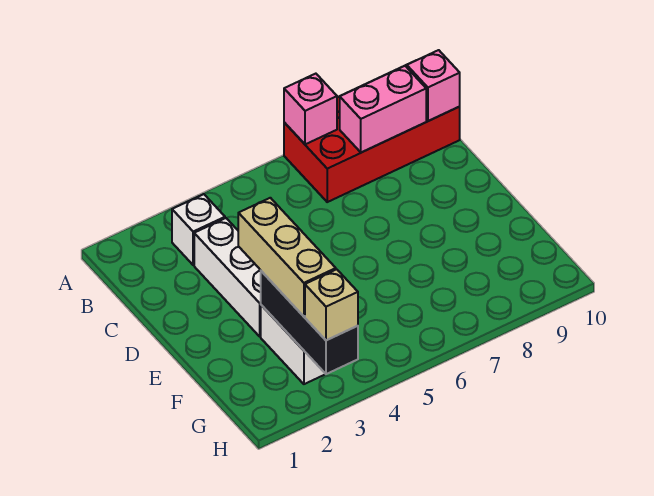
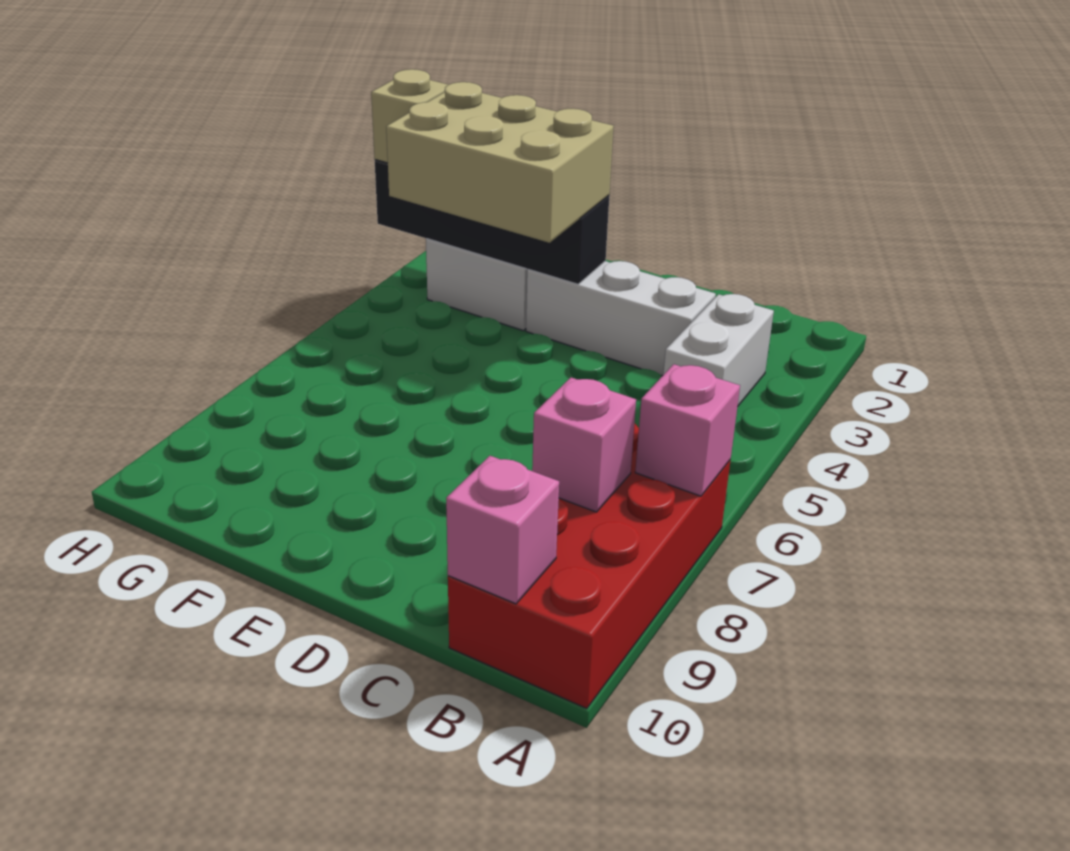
white 1x1 brick [172,194,225,265] -> white 1x2 brick [663,294,774,407]
pink 1x2 brick [340,66,426,153] -> pink 1x1 brick [532,378,636,512]
tan 1x3 brick [238,198,336,316] -> tan 2x3 brick [386,82,614,243]
black 1x3 brick [261,271,358,374] -> black 1x4 brick [375,160,609,284]

